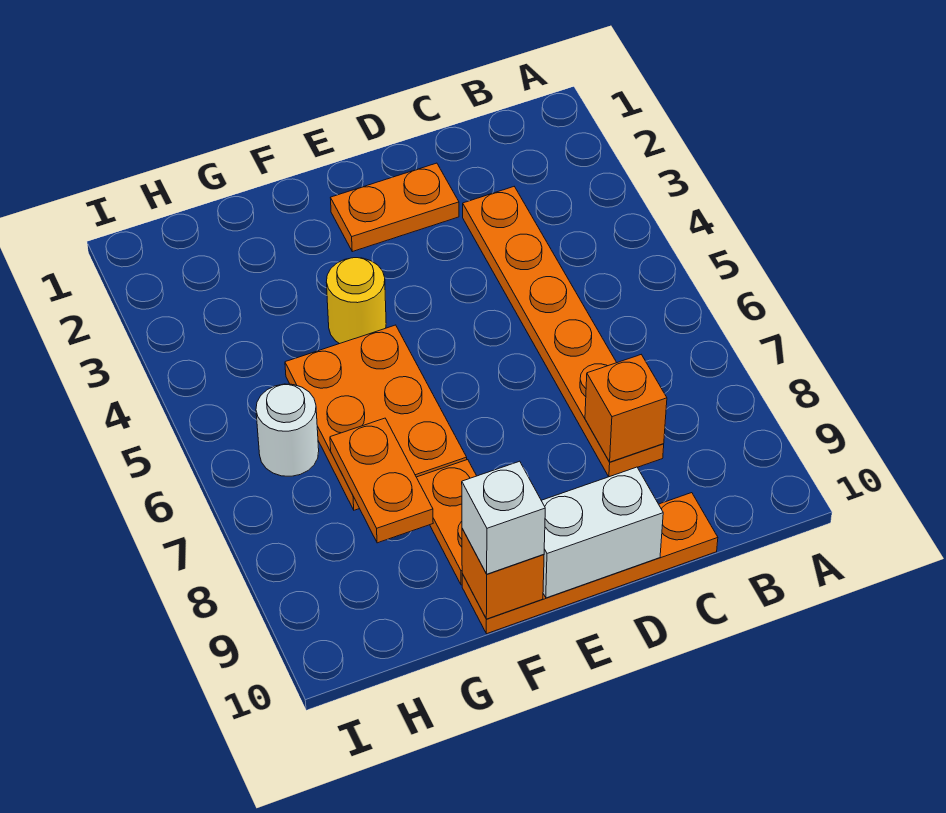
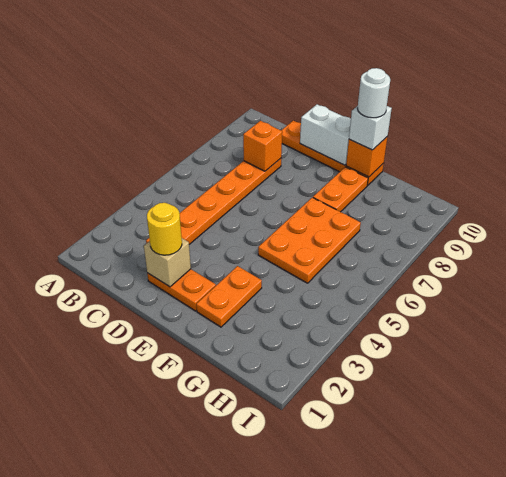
none -> tan 1x1 brick [144,238,191,287]
yellow 1x1 round brick [326,258,386,344] -> yellow 1x1 round brick moved to [147,203,182,255]
orange 1x2 plate [330,418,433,543] -> orange 1x2 plate moved to [196,266,262,327]
white 1x1 round brick [256,384,319,476] -> white 1x1 round brick moved to [357,68,390,118]

